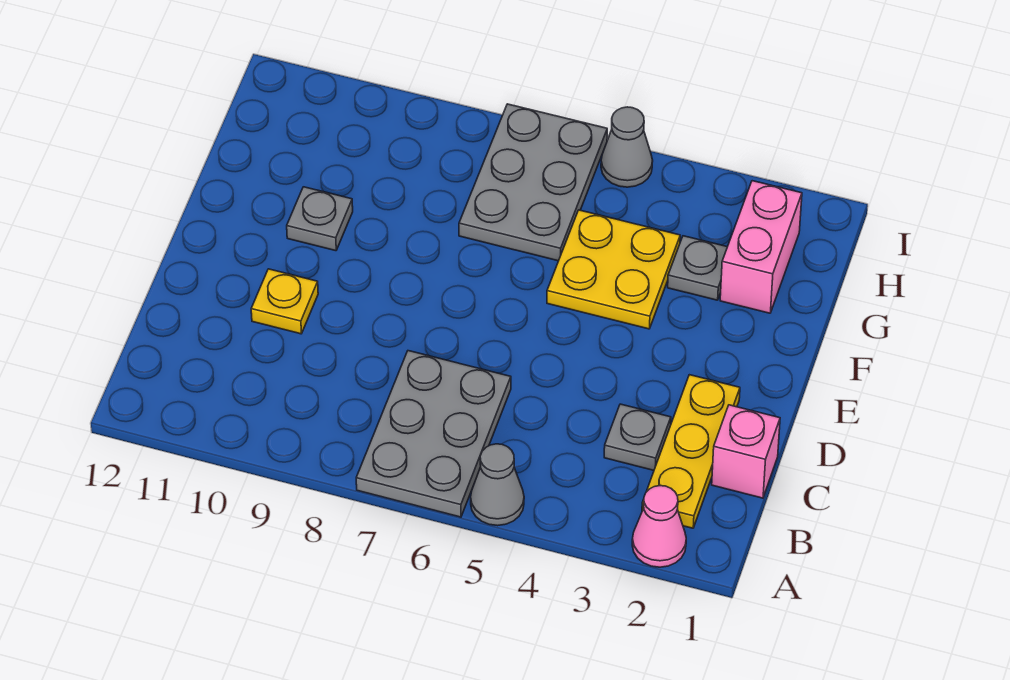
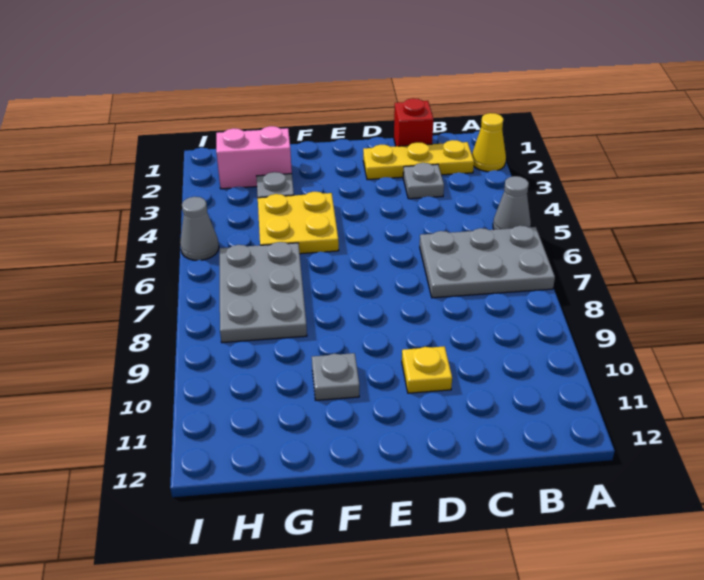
pink 1x1 cone [632,486,686,567] -> yellow 1x1 cone [472,113,506,172]
pink 1x1 brick [712,405,780,498] -> red 1x1 brick [394,98,433,146]
grey 2x3 plate [459,104,607,261] -> grey 2x3 plate turned to [220,242,307,343]

